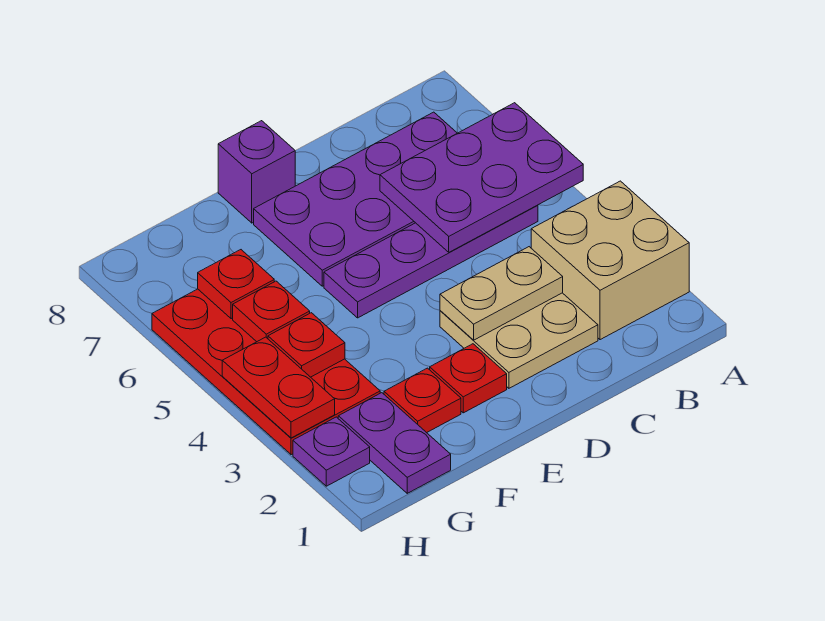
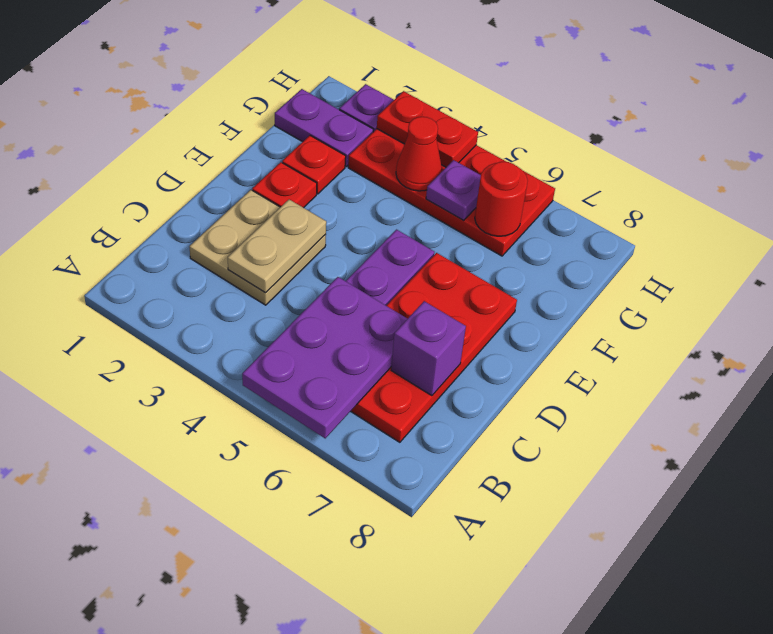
tan 2x2 brick [531,181,689,340] -> none
purple 2x4 plate [254,112,457,286] -> red 2x4 plate [351,253,517,442]
purple 1x1 brick [218,121,295,223] -> purple 1x1 brick moved to [391,301,466,396]
red 1x1 plate [268,313,345,377] -> red 1x1 cone [396,117,442,191]
red 1x1 plate [233,281,310,342] -> purple 1x1 plate [426,160,481,220]
red 1x1 plate [198,250,274,319] -> red 1x1 round brick [475,162,528,236]

